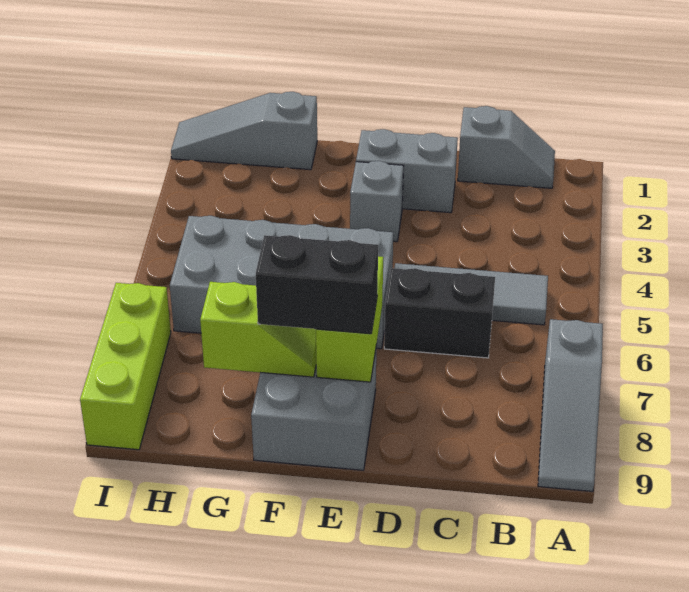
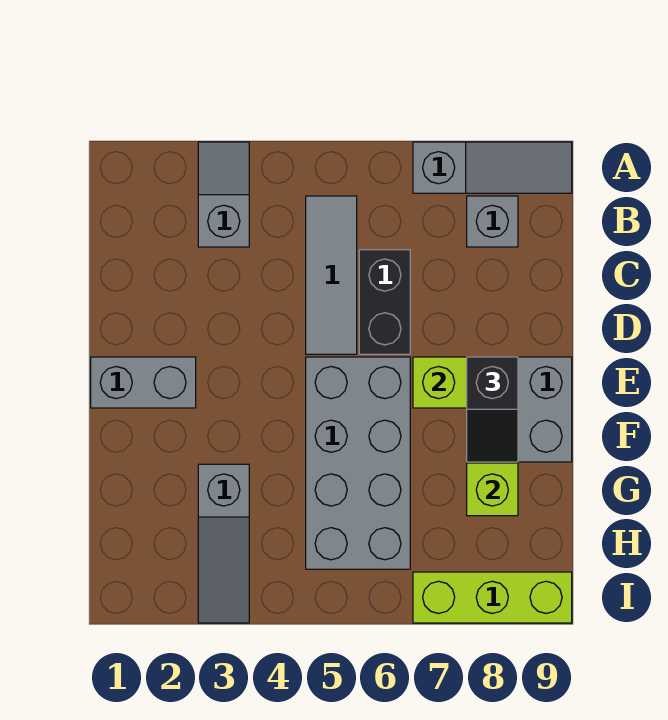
grey 1x2 slope [458,106,555,188] -> grey 1x2 slope moved to [198,142,249,247]
grey 1x2 brick [356,129,458,213] -> grey 1x2 brick turned to [91,357,196,408]
grey 1x1 brick [350,161,404,242] -> grey 1x1 brick moved to [467,196,518,247]
black 1x2 brick [256,235,378,334] -> black 1x2 slope [467,357,518,462]
grey 1x3 slope [171,92,317,170] -> grey 1x3 slope moved to [198,464,249,623]

